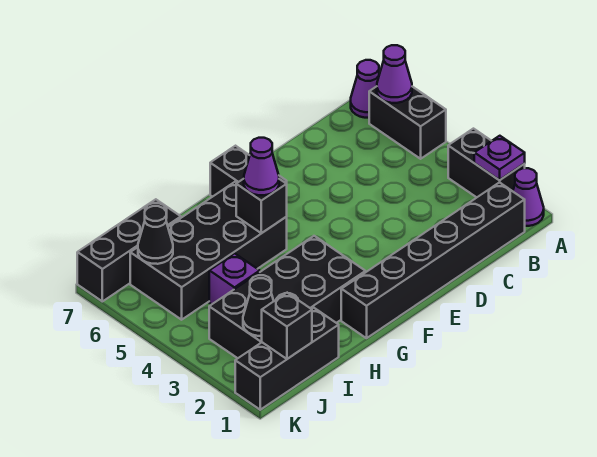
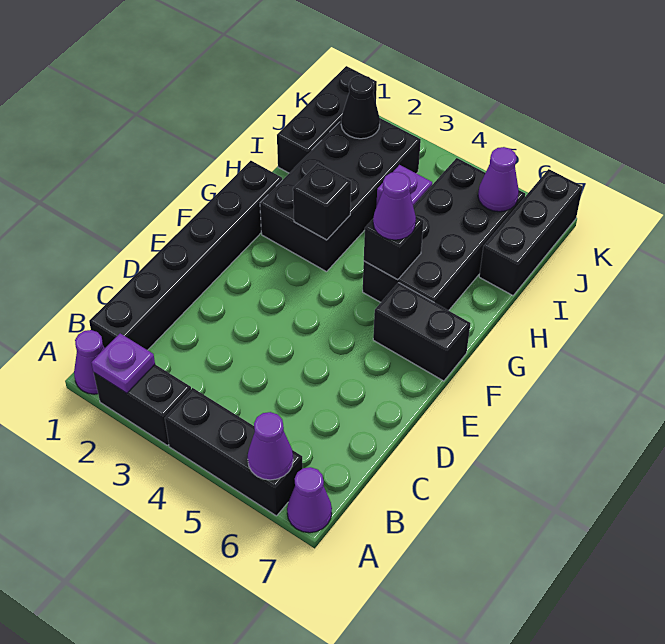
black 1x2 brick [369,86,446,159] -> black 1x3 brick [165,388,303,516]
black 1x1 brick [262,293,312,359] -> black 1x1 brick moved to [293,163,351,240]
black 1x1 cone [138,206,173,264] -> purple 1x1 cone [478,147,519,212]

